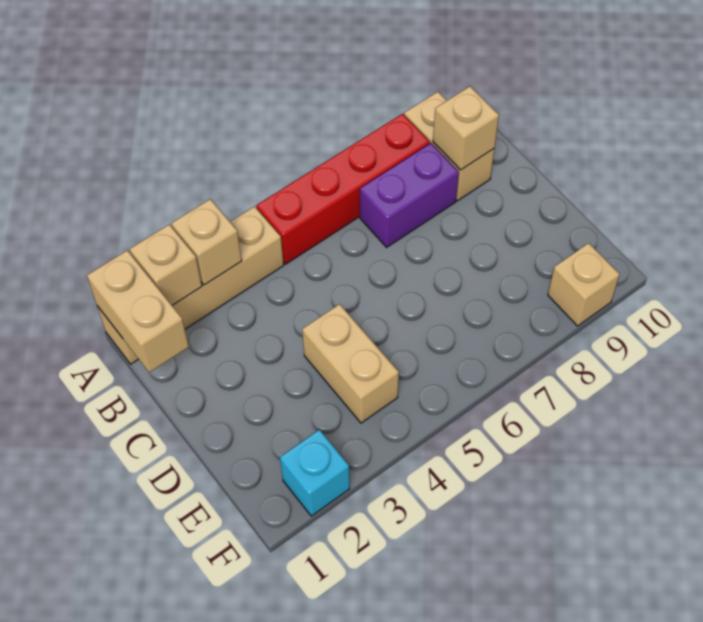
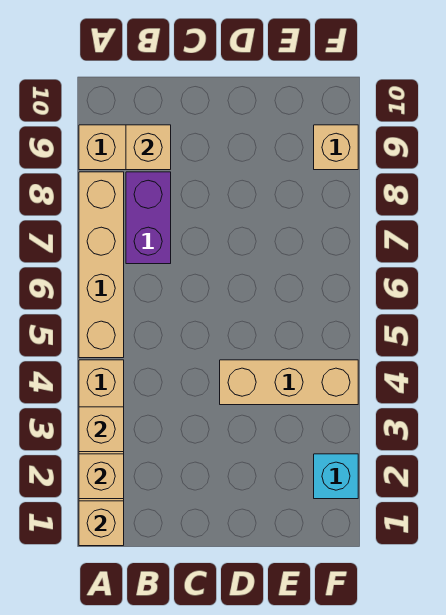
tan 1x2 brick [87,250,189,373] -> tan 1x1 brick [79,501,124,546]
red 1x4 brick [257,114,430,264] -> tan 1x4 brick [79,172,124,358]
tan 1x2 brick [302,304,399,423] -> tan 1x3 brick [220,360,358,405]

